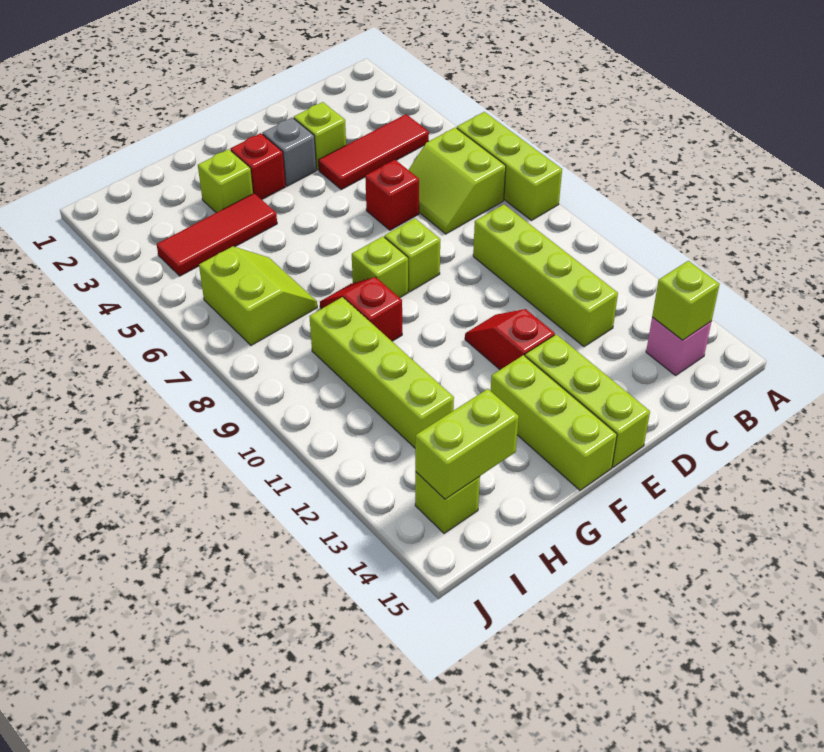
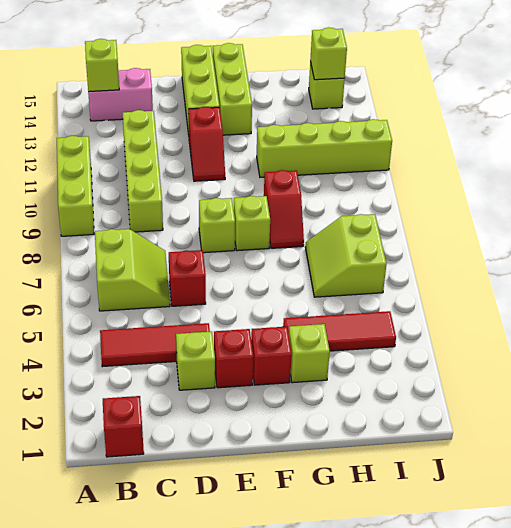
lime 1x3 brick [457,112,562,220] -> lime 1x3 brick moved to [57,136,94,236]
none -> red 1x1 brick [103,396,144,457]
pink 1x1 brick [646,317,712,375] -> pink 1x2 brick [88,68,153,121]
grey 1x1 brick [262,118,316,186] -> red 1x1 brick [214,329,253,388]
lime 1x4 brick [309,297,454,448] -> lime 1x4 brick turned to [257,119,392,177]
lime 1x2 brick [415,389,519,499] -> lime 1x1 brick [310,28,347,80]

